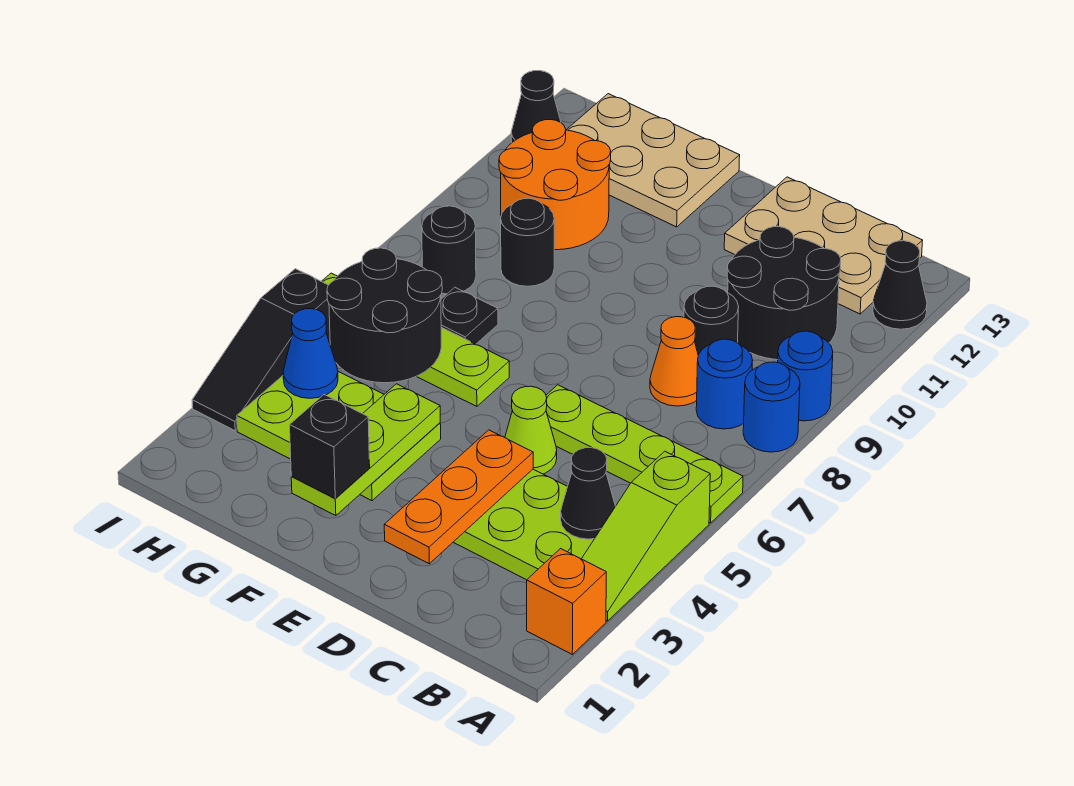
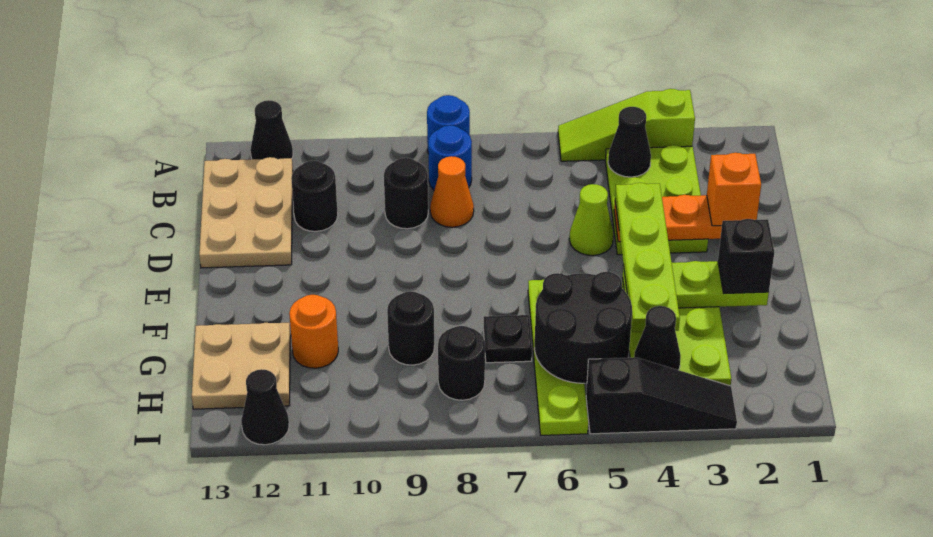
orange 1x1 brick [527,549,606,654] -> orange 1x1 brick moved to [707,153,761,226]
lime 1x3 slope [582,451,710,621] -> lime 1x3 slope turned to [558,89,695,161]
lime 1x4 plate [546,385,743,523] -> lime 1x4 plate moved to [615,183,680,332]
blue 1x1 round brick [778,331,833,421] -> none
black 2x2 round brick [727,227,841,360] -> black 1x1 round brick [291,161,338,231]
tan 2x3 plate [567,94,740,227] -> tan 2x2 plate [192,323,291,409]
orange 2x2 round brick [499,119,611,250] -> orange 1x1 round brick [289,295,338,368]
blue 1x1 cone [283,309,338,398] -> black 1x1 cone [634,306,681,370]

